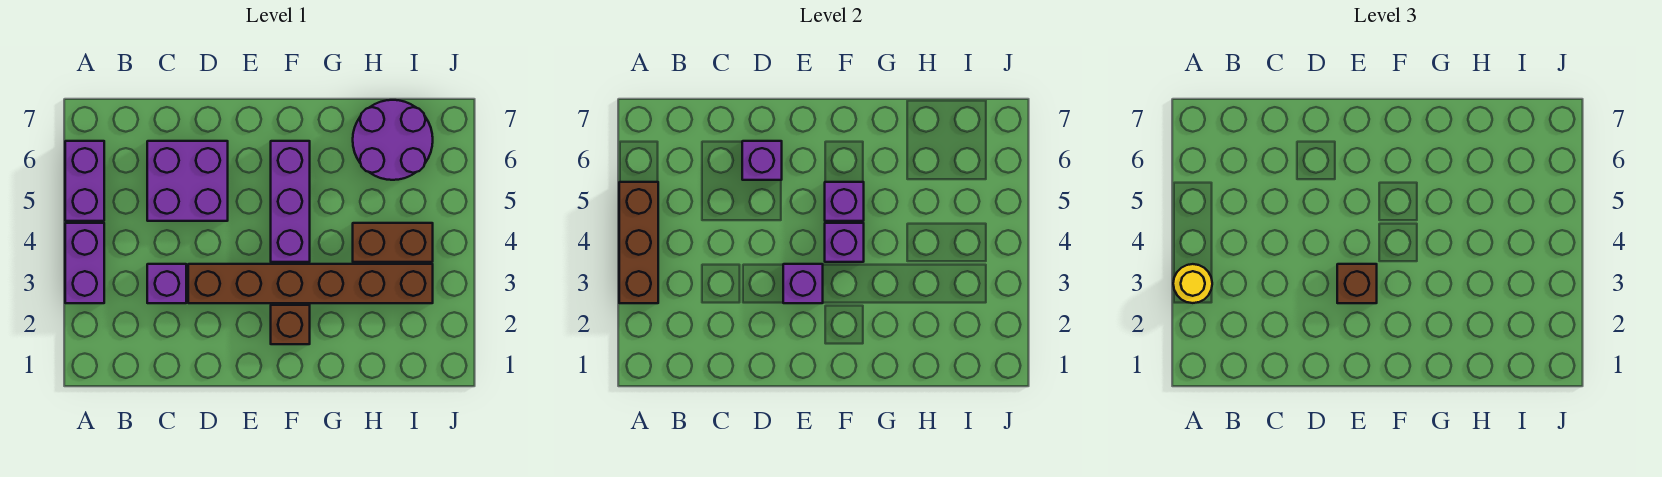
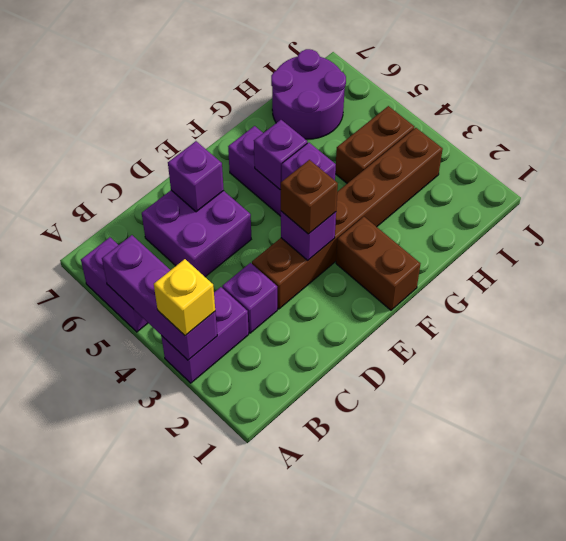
purple 1x2 brick [65,223,104,303] -> purple 1x2 brick turned to [161,287,249,383]
brown 1x3 brick [619,182,658,303] -> purple 1x3 brick [102,235,217,360]
yellow 1x1 round brick [1173,264,1212,303] -> yellow 1x1 brick [154,259,215,336]
brown 1x1 brick [271,305,310,344] -> brown 1x2 brick [336,217,420,310]

